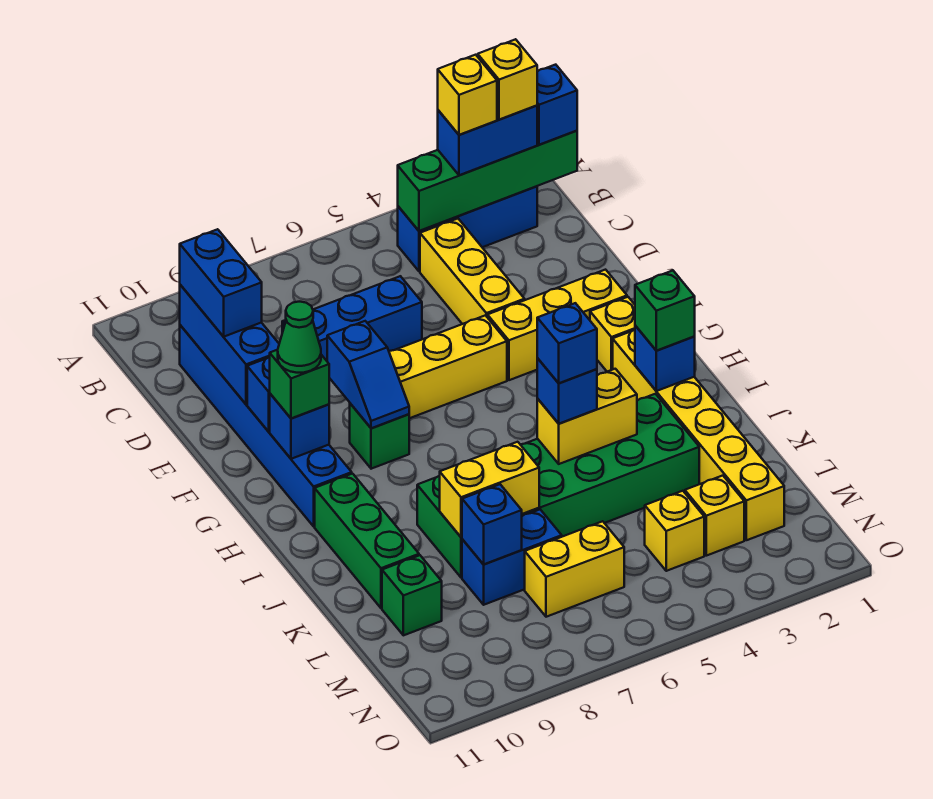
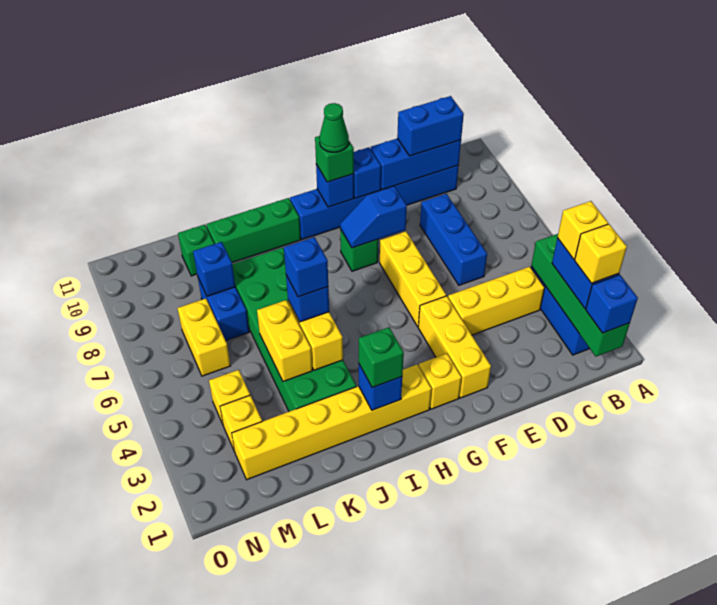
yellow 1x2 brick [440,442,539,537] -> yellow 1x2 brick moved to [257,300,312,381]

